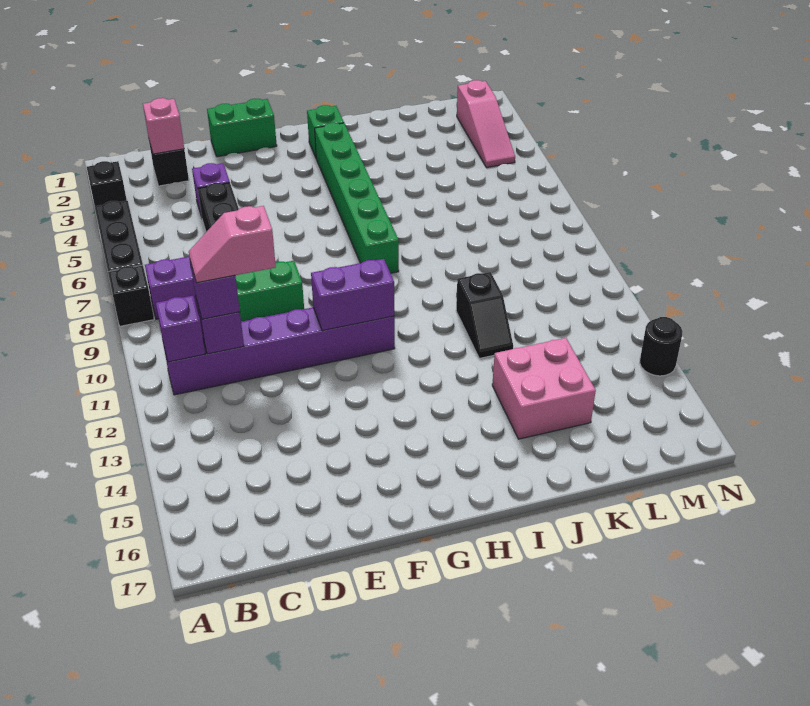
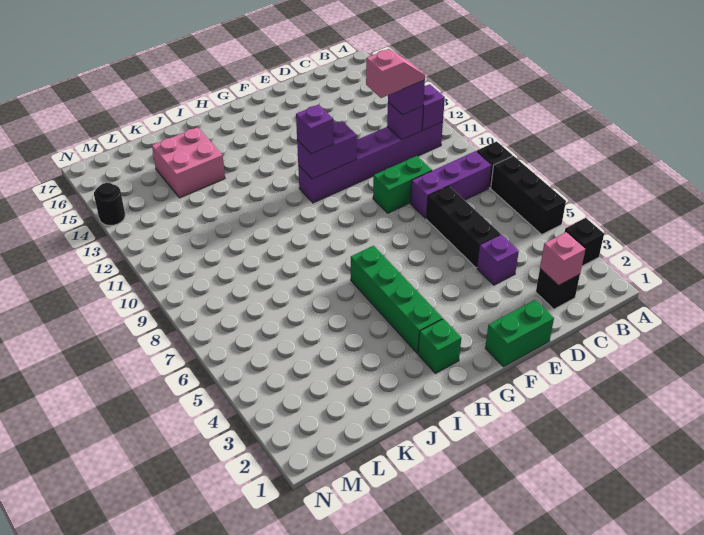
none -> purple 1x1 brick [296,105,334,154]
green 1x6 brick [315,123,399,273] -> green 1x4 brick [351,246,443,353]
black 1x2 slope [456,272,513,358] -> none
pink 1x3 slope [457,80,515,168] -> none

